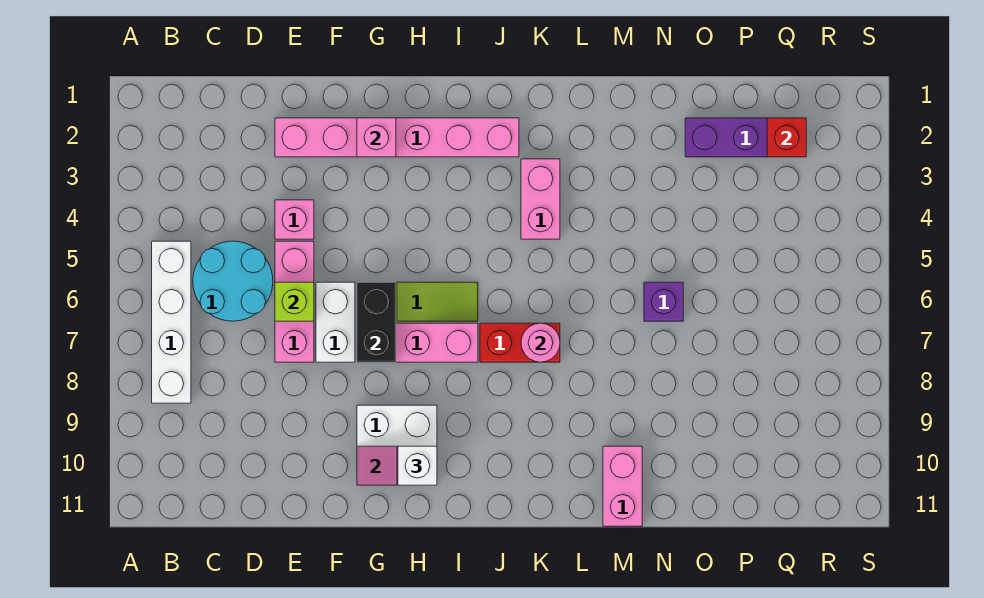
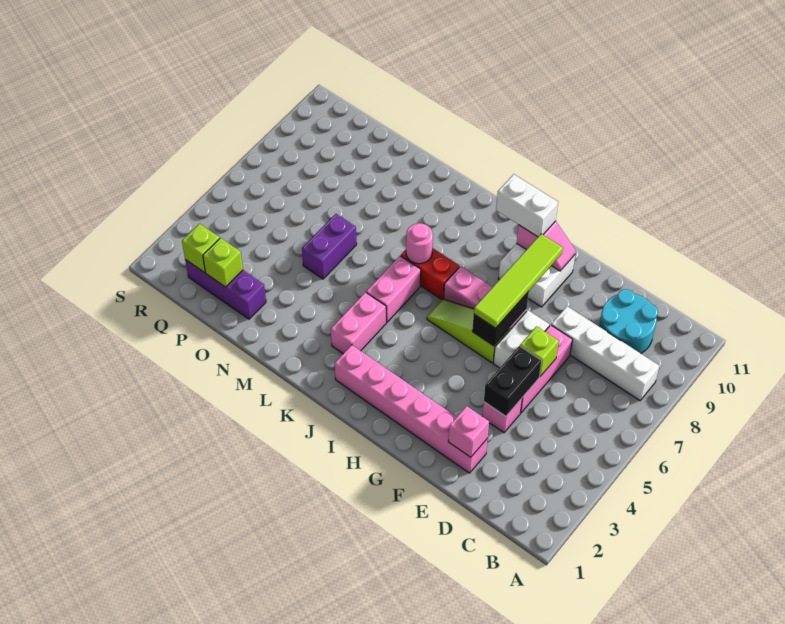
white 1x4 brick [152,241,191,403] -> white 1x4 brick turned to [551,306,659,400]
cyan 2x2 round brick [193,241,273,321] -> cyan 2x2 round brick moved to [599,289,658,353]
none -> black 1x2 brick [484,346,542,416]
pink 1x1 brick [357,118,396,157] -> pink 1x1 brick moved to [448,406,489,457]
none -> lime 1x4 tile [474,234,563,328]
white 1x1 brick [398,446,437,485] -> white 1x2 brick [496,174,558,237]
pink 1x2 brick [603,446,642,526] -> pink 1x2 brick moved to [366,256,421,322]
purple 1x1 brick [644,282,683,321] -> purple 1x2 brick [302,214,357,279]
none -> lime 1x1 brick [203,238,243,287]
red 1x1 brick [767,118,806,157] -> lime 1x1 brick [182,224,220,273]

